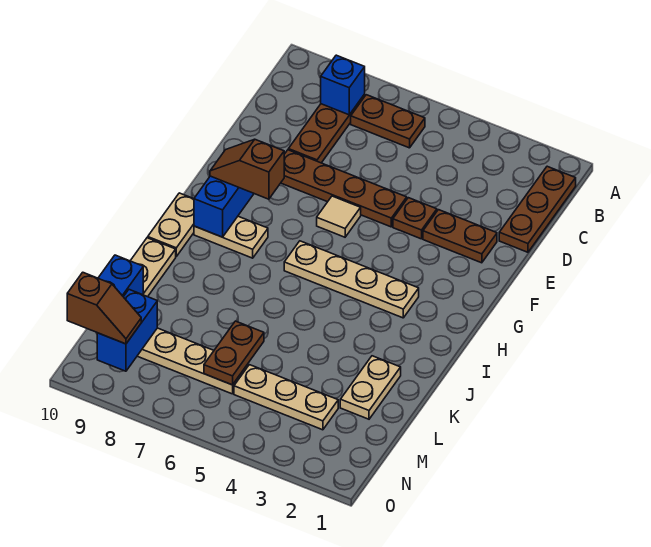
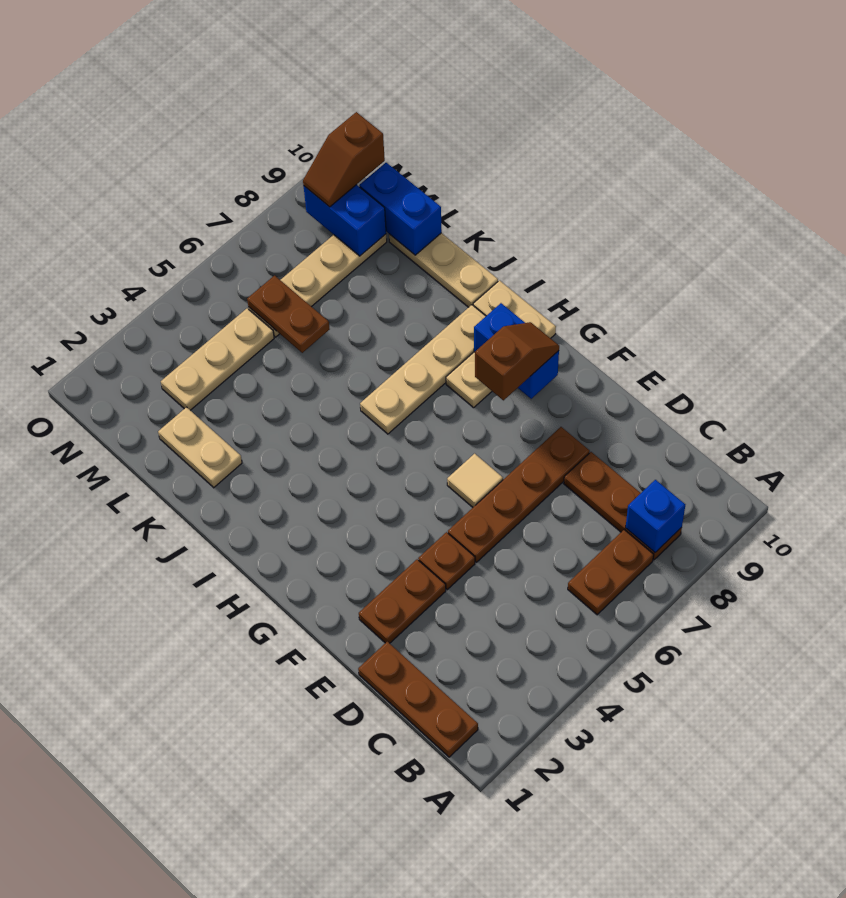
tan 1x4 plate [284,241,419,318] -> tan 1x4 plate moved to [360,305,486,434]

